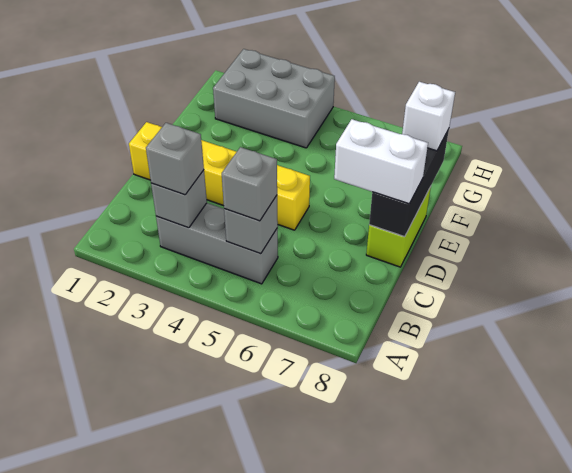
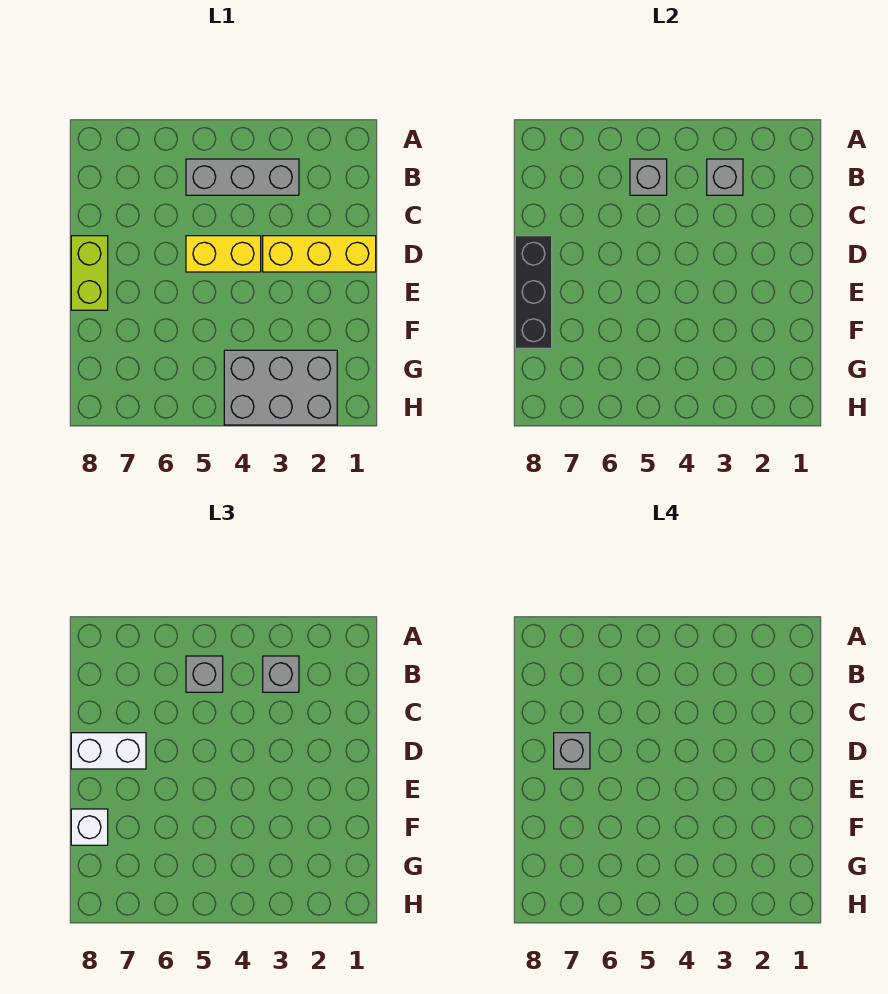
none -> grey 1x1 brick [554,733,590,769]

